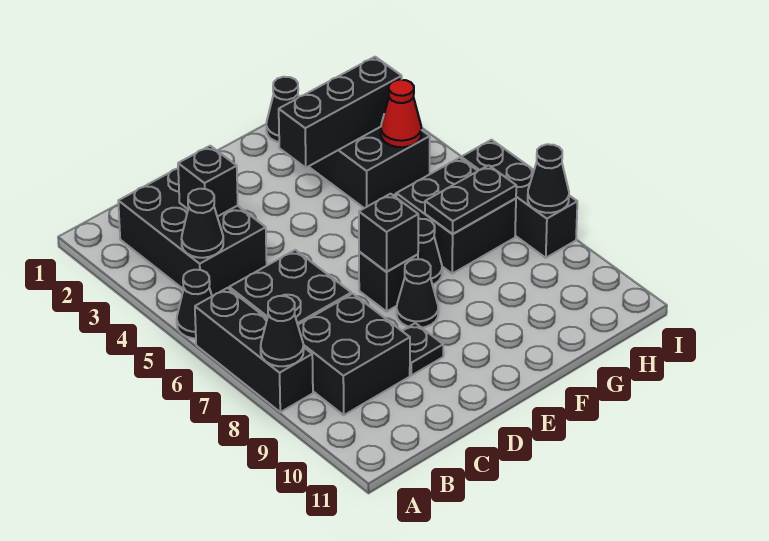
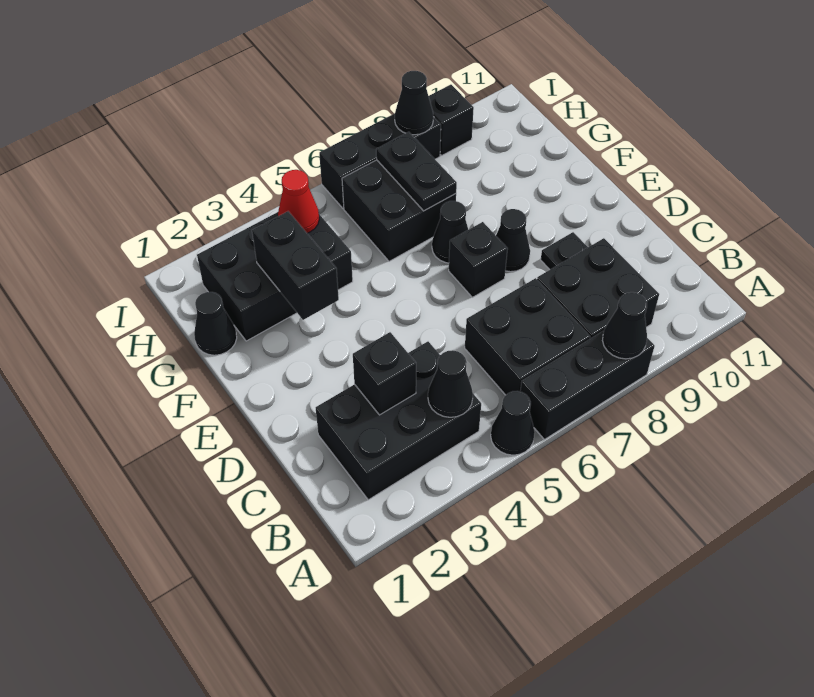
black 1x1 brick [359,194,418,272] -> black 1x1 brick moved to [429,85,474,155]
black 1x3 brick [279,57,402,168] -> black 1x2 brick [252,211,339,320]

